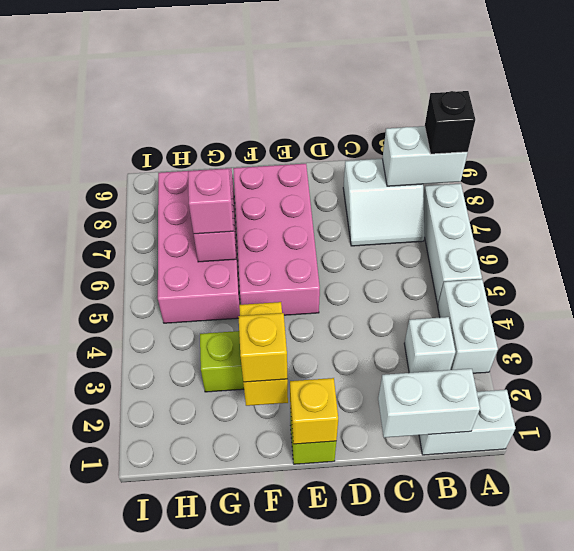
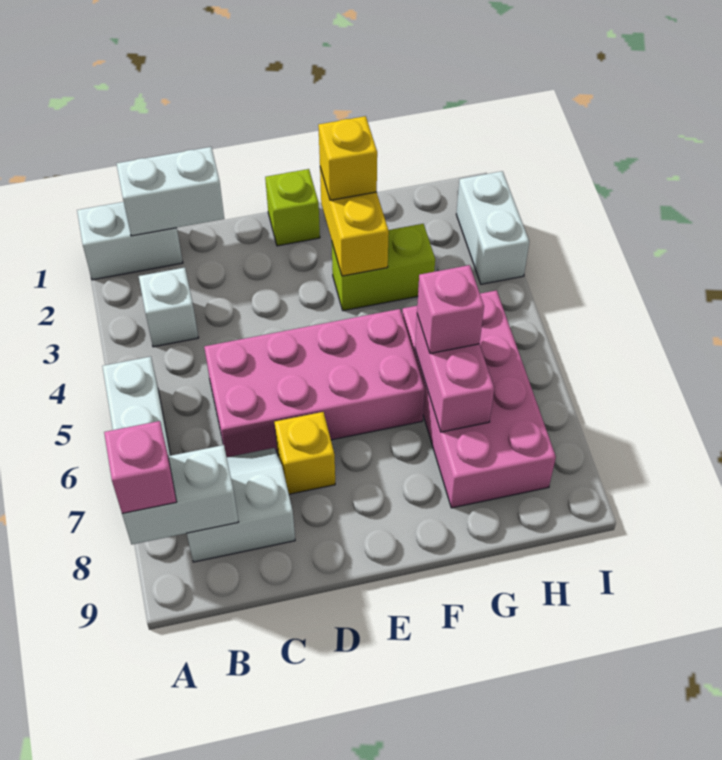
white 1x2 brick [438,279,498,373] -> white 1x2 brick moved to [456,171,529,284]
black 1x1 brick [425,91,475,154] -> pink 1x1 brick [104,421,176,514]
yellow 1x1 brick [290,378,338,444] -> yellow 1x1 brick moved to [275,412,335,494]
pink 2x4 brick [233,164,320,315] -> pink 2x4 brick turned to [204,309,425,457]

